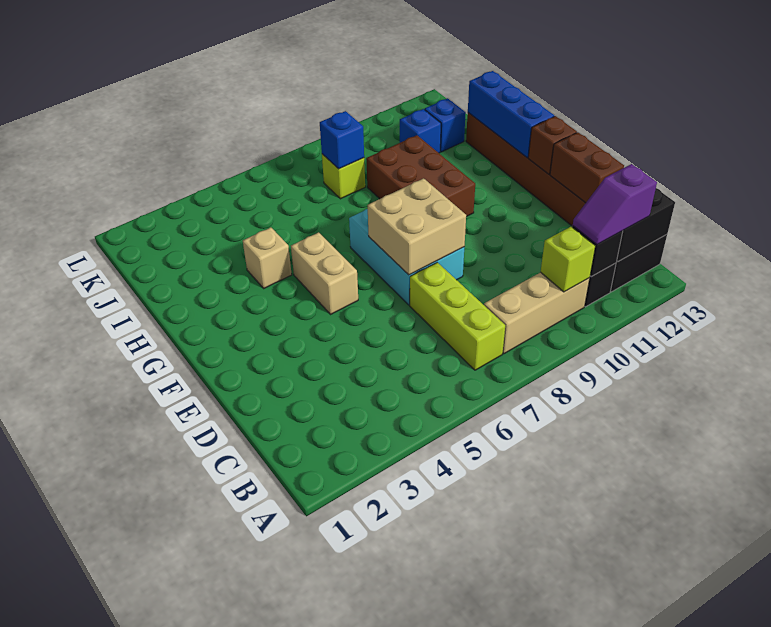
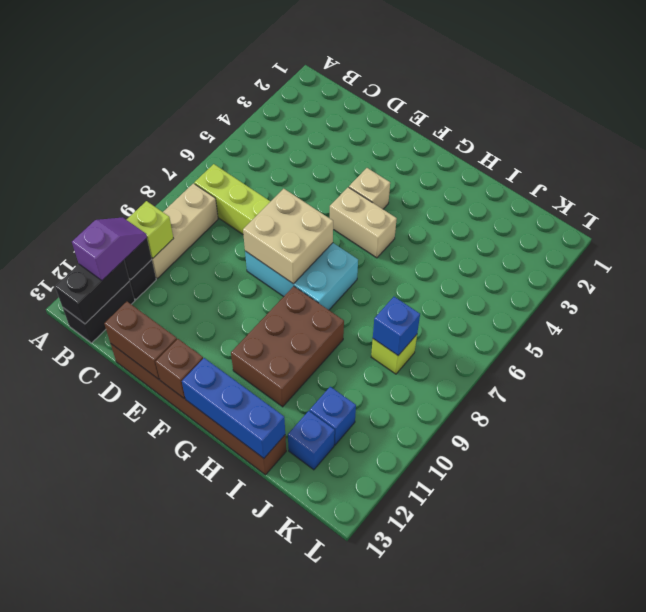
brown 2x3 brick [366,135,475,217] -> brown 2x3 brick turned to [231,286,344,407]
tan 1x1 brick [243,227,292,288] -> tan 1x1 brick moved to [349,168,390,209]

